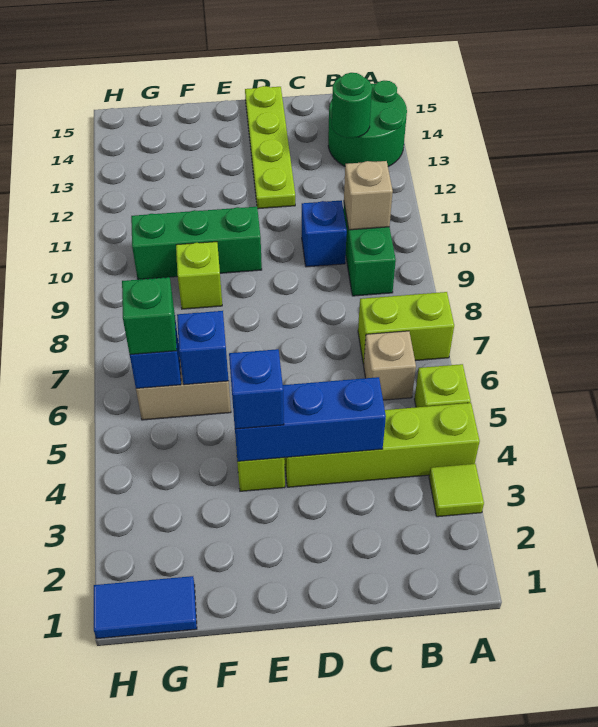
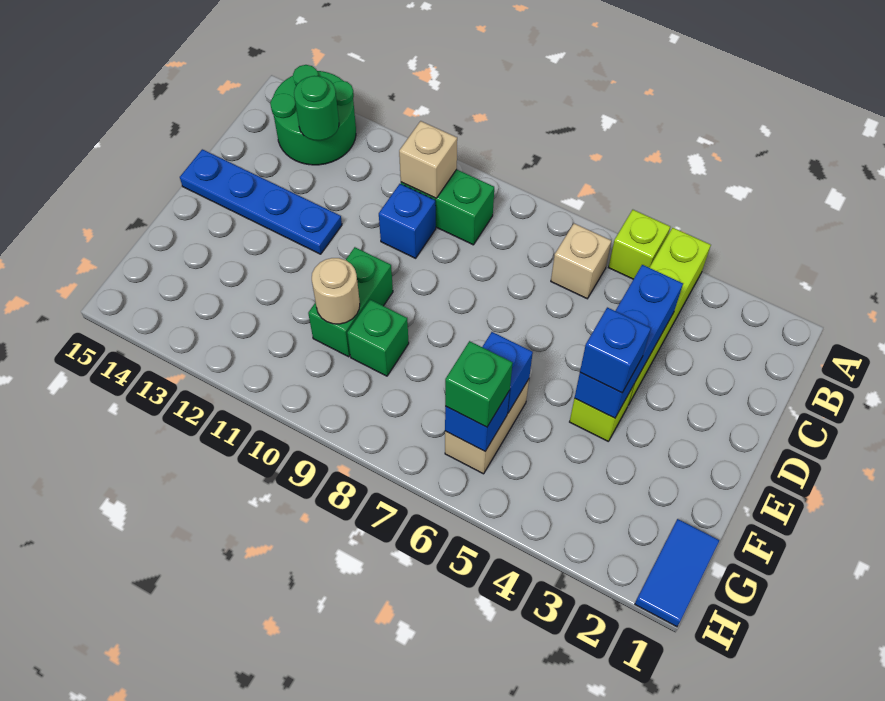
lime 1x1 tile [429,464,484,517] -> none
lime 1x2 brick [358,292,454,364] -> none
lime 1x4 plate [245,86,295,209] -> blue 1x4 plate [180,149,342,254]
green 1x3 brick [131,207,262,280] -> green 1x2 brick [308,247,393,357]
lime 1x1 brick [176,242,222,309] -> green 1x1 brick [347,300,409,376]
none -> tan 1x1 round brick [312,258,360,324]

